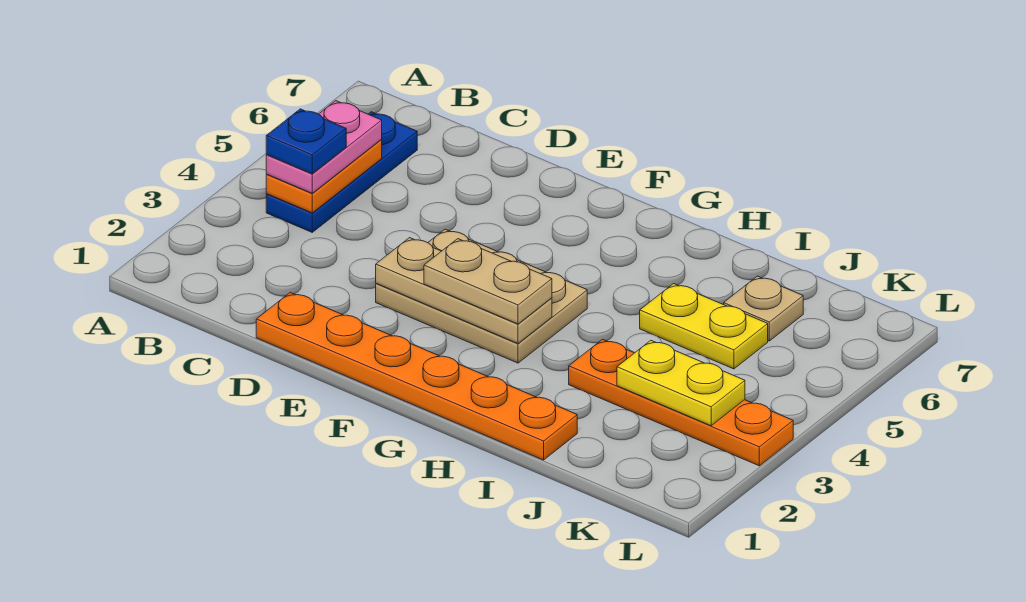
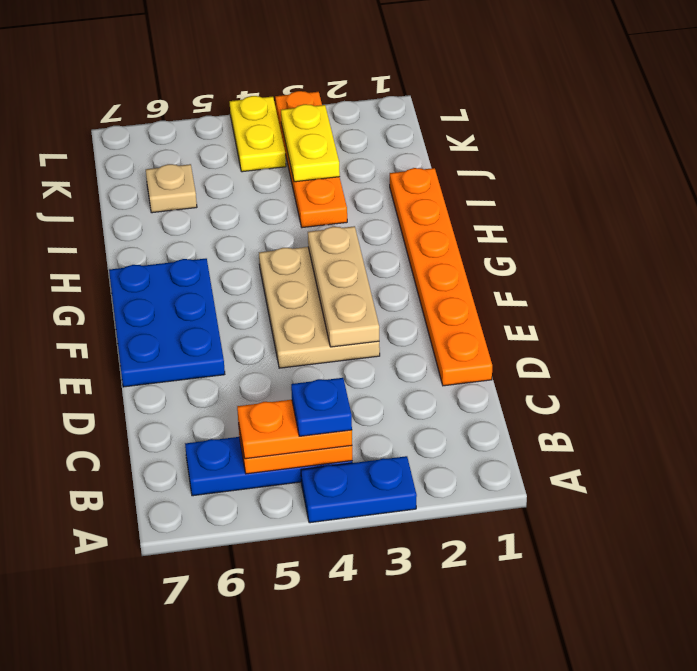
none -> blue 1x2 plate [301,456,417,523]
pink 1x2 plate [266,101,382,193] -> orange 1x2 plate [237,400,352,459]
none -> blue 2x3 plate [109,259,225,387]
tan 1x2 plate [424,239,552,324] -> none
yellow 1x2 plate [640,284,768,369] -> yellow 1x2 plate moved to [230,96,286,172]

